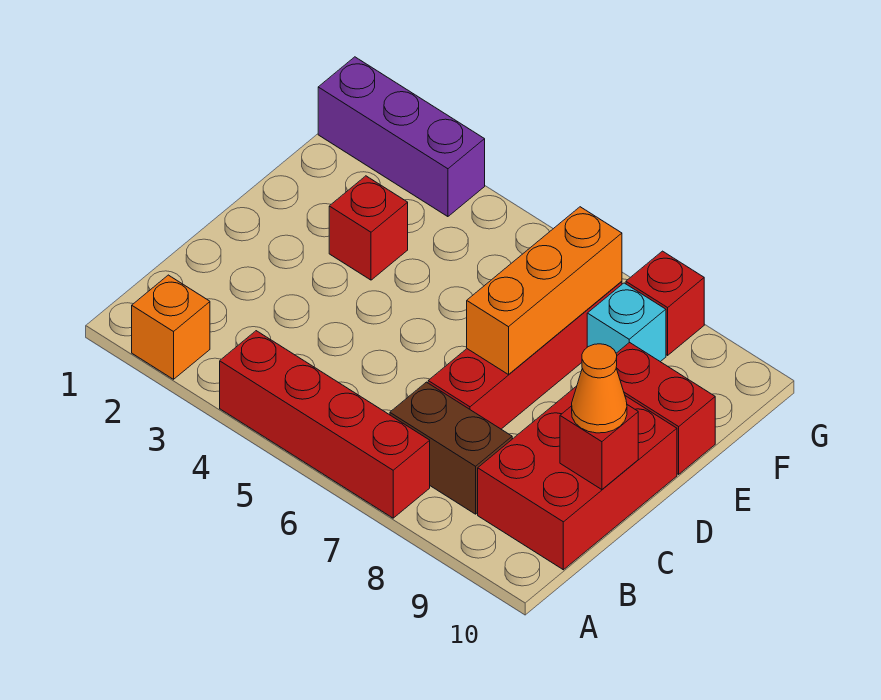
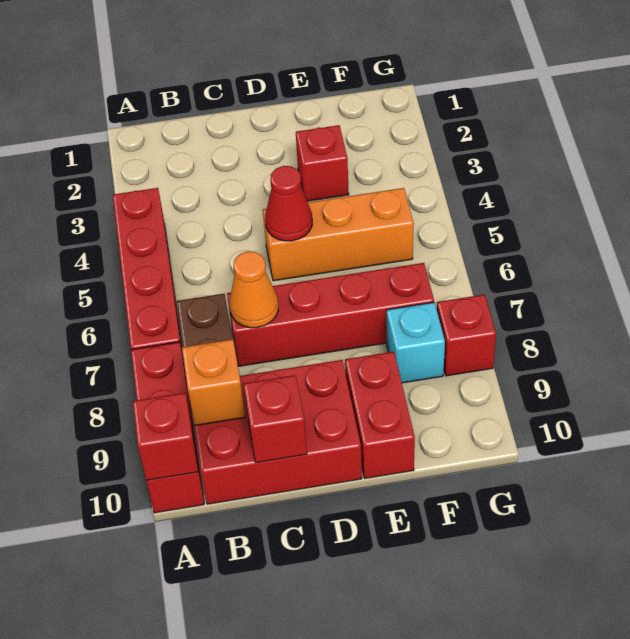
orange 1x1 brick [132,275,210,379] -> orange 1x1 brick moved to [182,339,245,426]
none -> red 1x3 brick [131,342,204,513]
none -> red 1x1 brick [133,393,198,481]
orange 1x1 cone [572,344,627,433] -> orange 1x1 cone moved to [229,251,278,328]
none -> red 1x1 cone [265,166,312,241]
orange 1x3 brick [467,207,622,375] -> orange 1x3 brick moved to [263,188,414,281]
purple 1x3 brick [318,57,485,217] -> none

